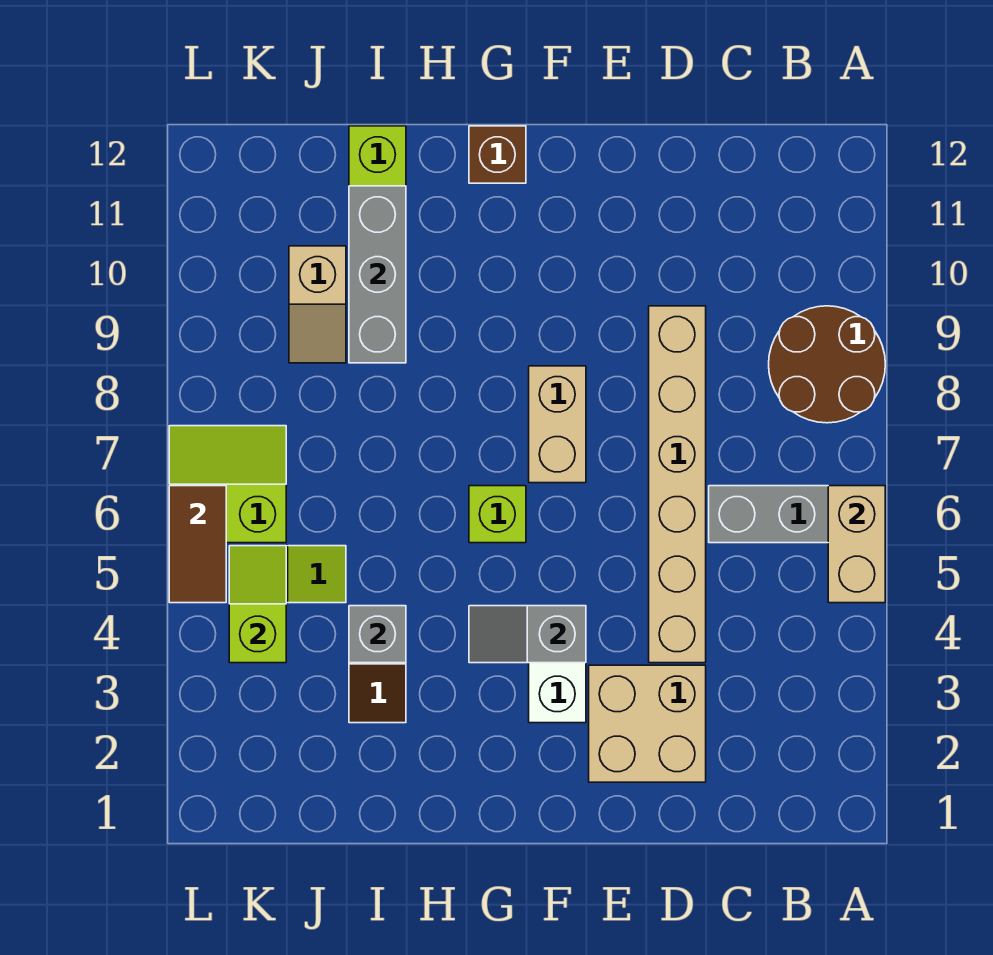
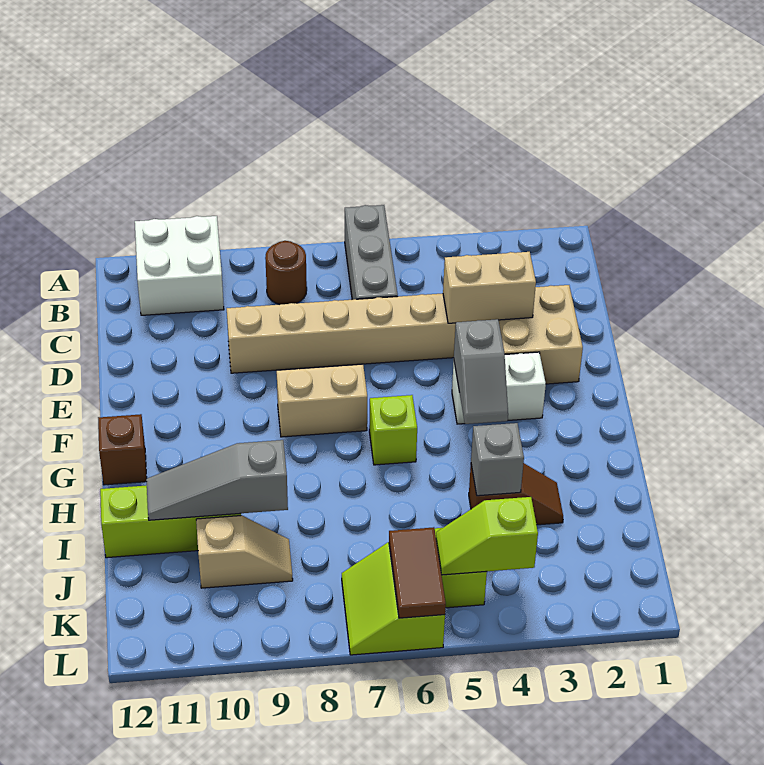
tan 1x2 brick [828,486,885,603] -> tan 1x2 brick moved to [443,252,536,323]
brown 2x2 round brick [769,306,885,423] -> brown 1x1 round brick [265,241,307,305]
none -> white 2x2 brick [135,216,224,315]
grey 1x3 brick [349,186,406,363] -> grey 1x3 slope [146,440,288,520]
brown 1x2 tile [169,486,226,603] -> brown 1x2 tile turned to [389,527,446,618]

